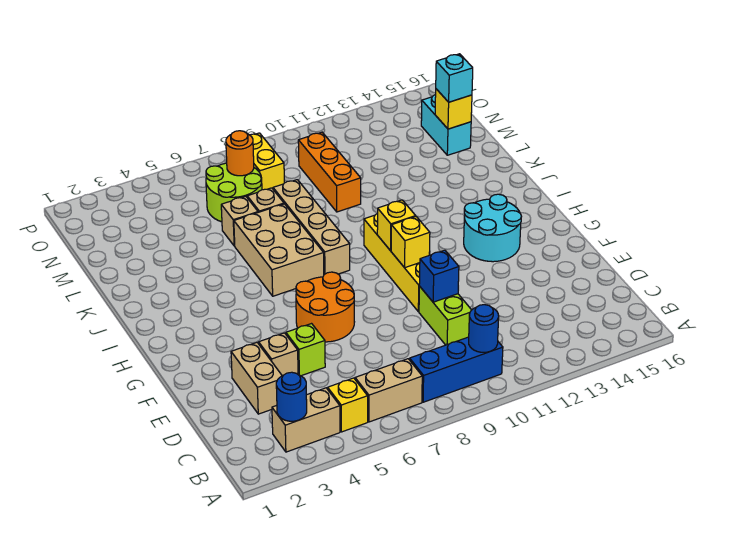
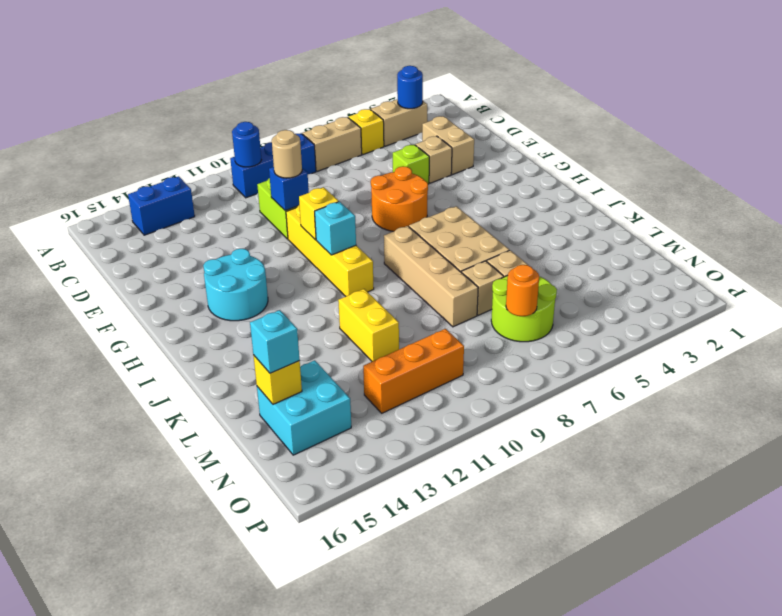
none -> blue 1x2 brick [128,176,195,235]
none -> tan 1x1 round brick [272,130,302,178]
yellow 1x1 brick [377,200,416,251] -> cyan 1x1 brick [315,202,356,255]
orange 1x3 brick [298,132,361,212] -> orange 1x3 brick turned to [363,329,464,413]
cyan 1x2 brick [421,95,471,155] -> cyan 2x2 brick [257,360,351,455]
yellow 1x2 brick [250,133,284,190] -> yellow 1x2 brick moved to [338,289,399,361]

